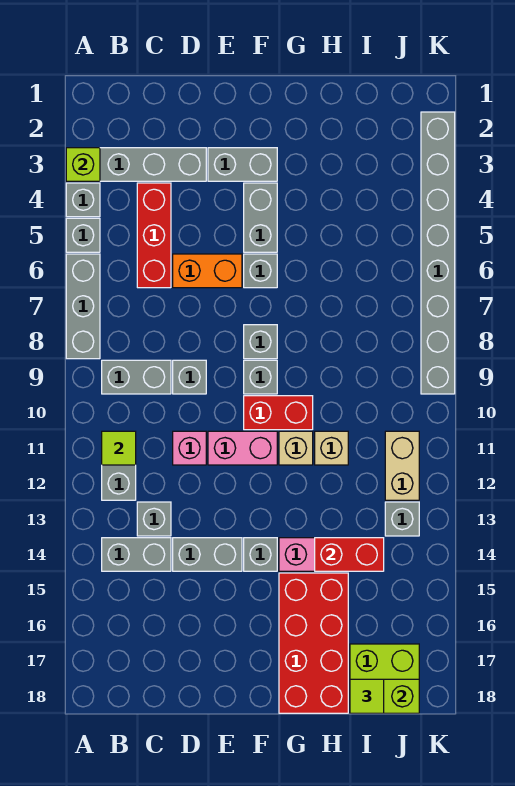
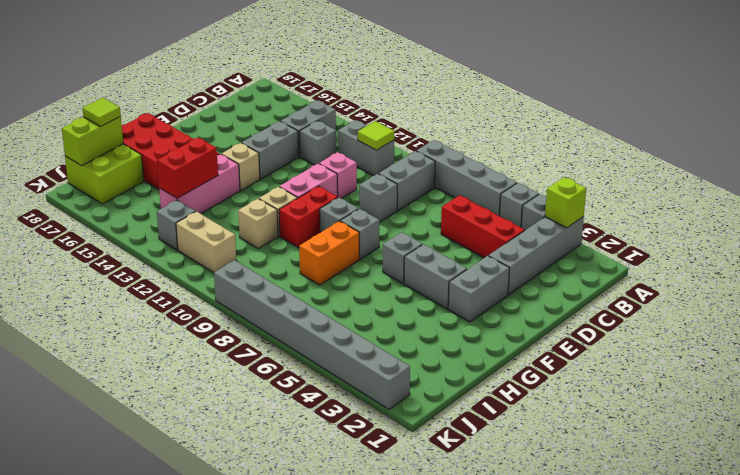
grey 1x3 brick [66,254,100,359] -> grey 1x4 brick [417,140,517,216]
orange 1x2 brick [173,254,242,288] -> orange 1x2 brick moved to [299,221,360,285]
grey 1x1 brick [244,538,277,571] -> tan 1x1 brick [222,143,260,190]

